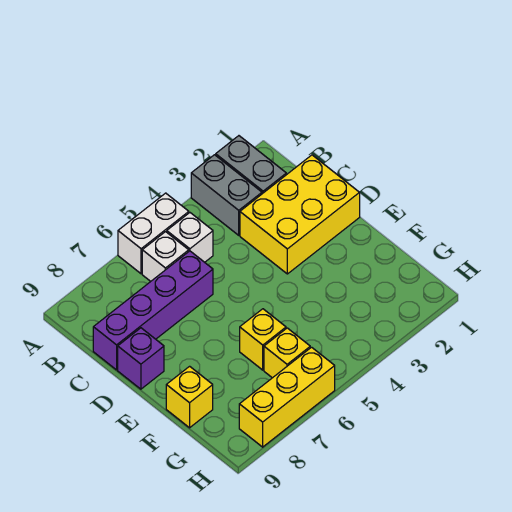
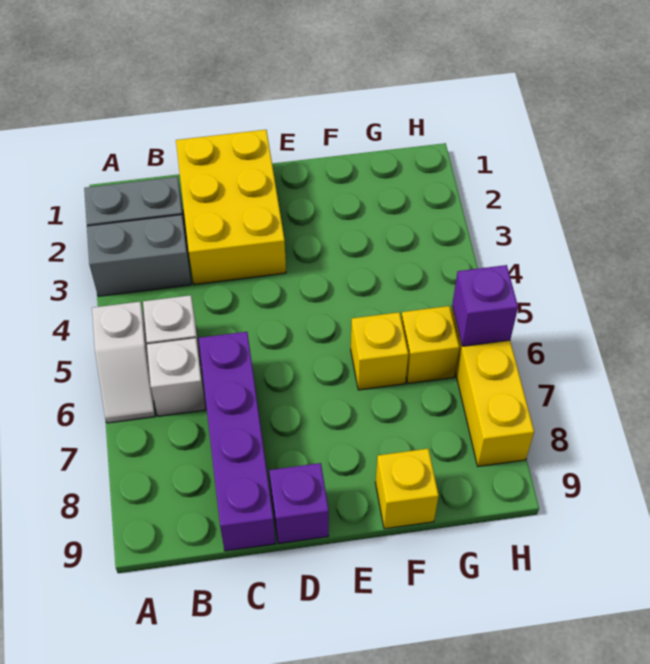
white 1x2 brick [118,193,189,274] -> white 1x2 slope [92,302,155,423]
none -> purple 1x1 brick [452,265,518,346]

